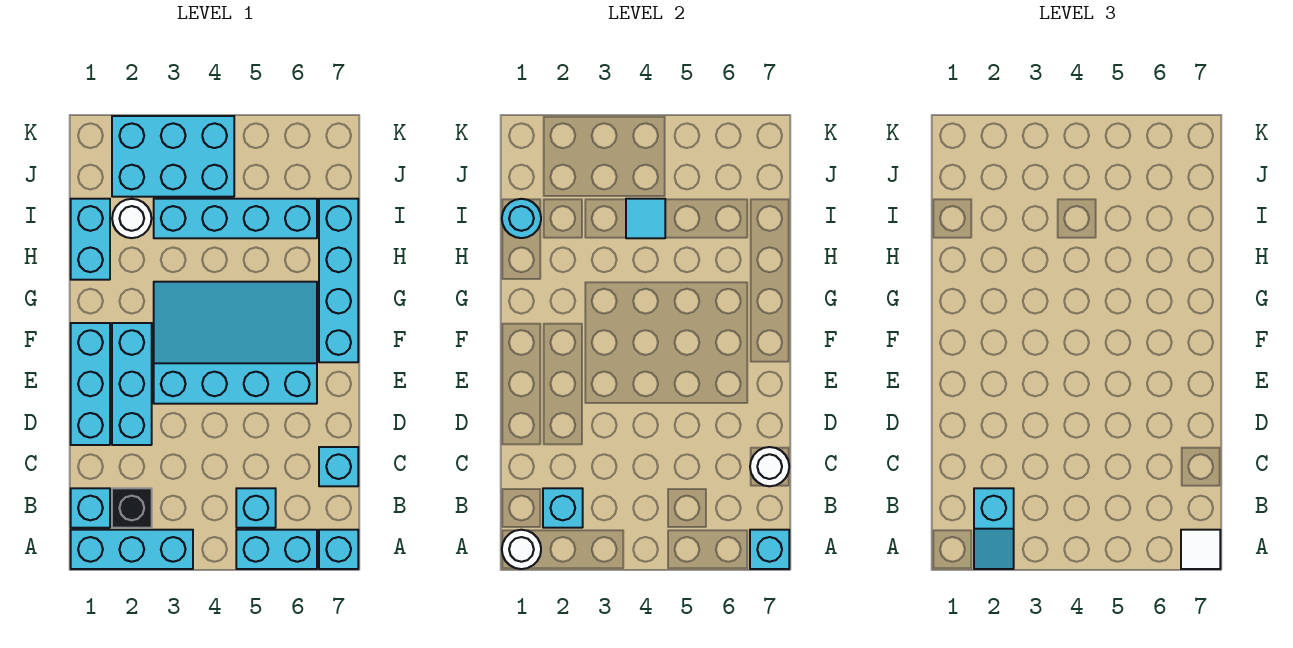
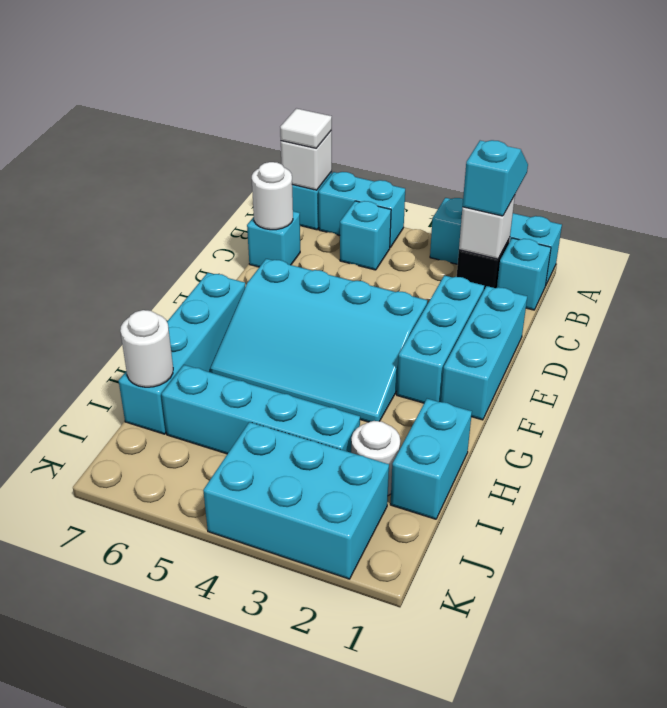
white 1x1 round brick [502,530,541,569] -> white 1x1 round brick moved to [120,310,173,387]
cyan 1x1 brick [750,530,789,569] -> white 1x1 brick [281,131,332,190]
cyan 1x1 brick [543,488,583,528] -> white 1x1 brick [459,195,515,259]
cyan 1x1 round brick [502,199,541,238] -> none
cyan 1x1 tile [626,199,665,238] -> none

